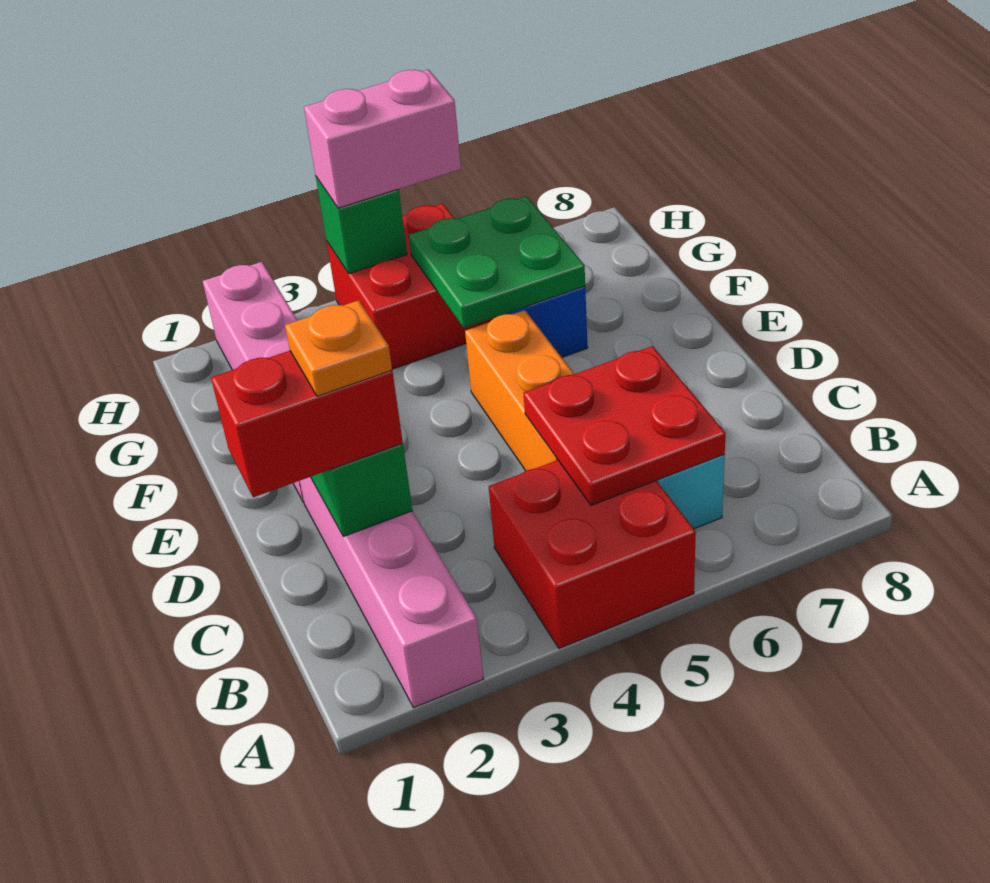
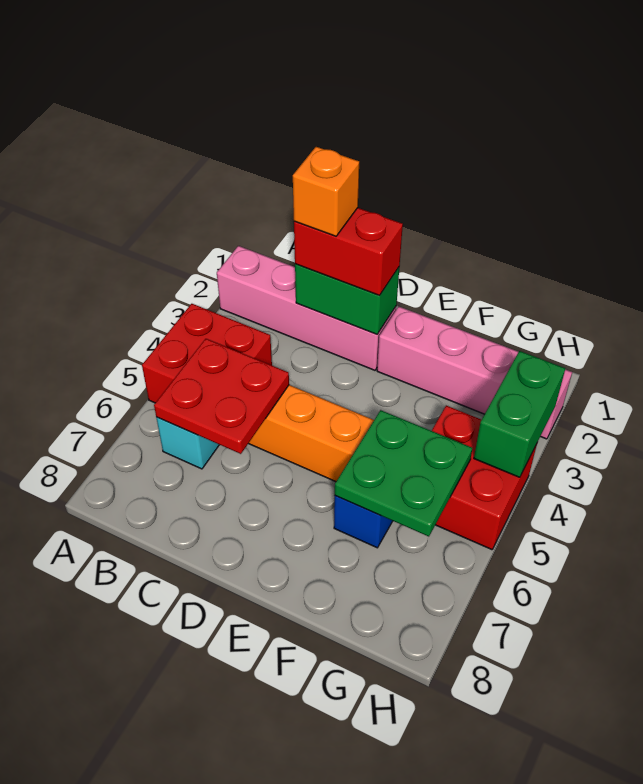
red 1x2 brick [211,351,403,497] -> red 1x2 brick turned to [294,208,403,295]
orange 1x1 plate [285,300,392,396] -> orange 1x1 brick [293,147,359,236]
green 1x1 brick [316,177,407,274] -> green 1x2 brick [474,351,565,477]
pink 1x2 brick [304,70,461,208] -> none

